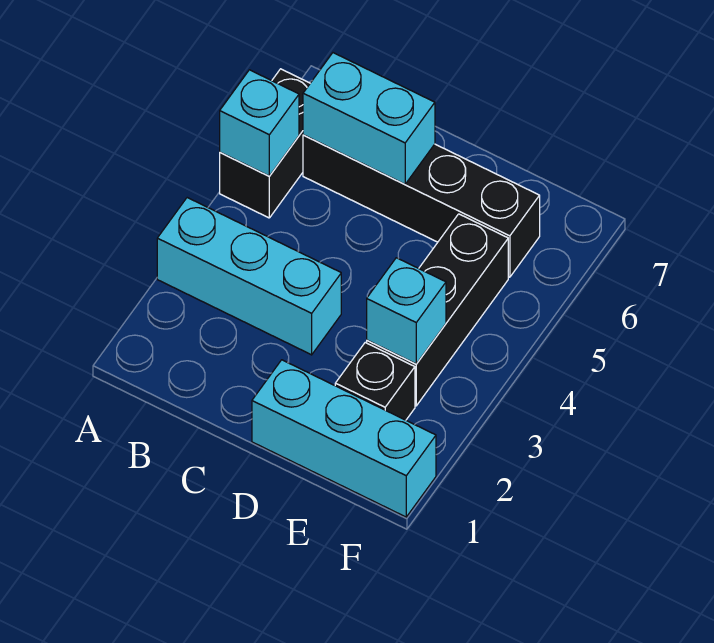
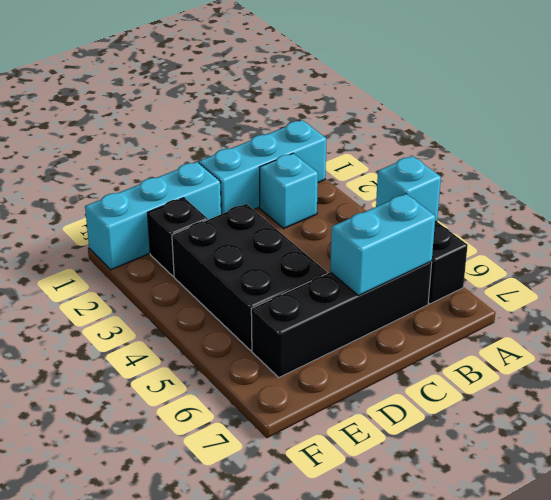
cyan 1x3 brick [157,198,341,355] -> cyan 1x3 brick moved to [199,120,326,214]
black 1x3 brick [367,214,508,406] -> black 2x3 brick [172,204,327,351]
cyan 1x1 brick [367,258,446,364] -> cyan 1x1 brick moved to [259,153,318,228]

